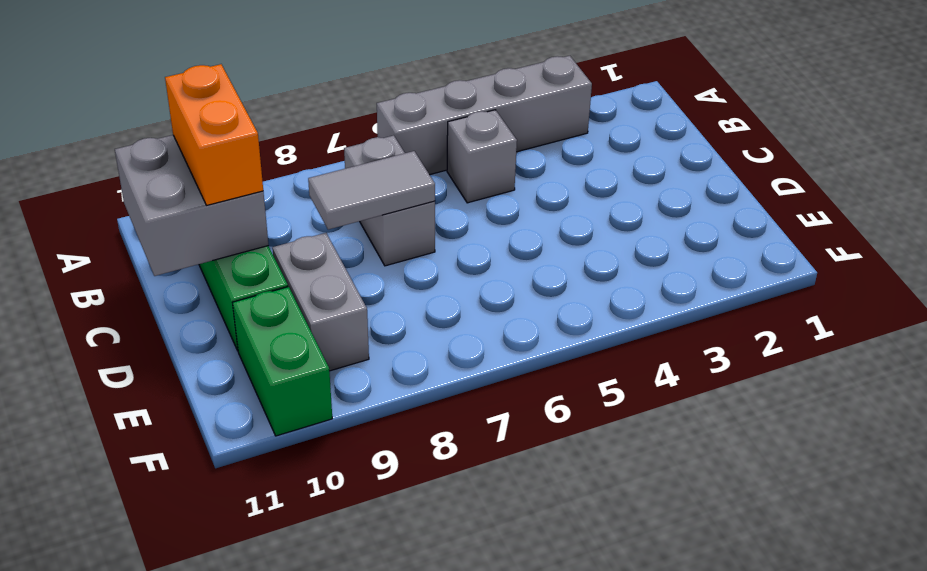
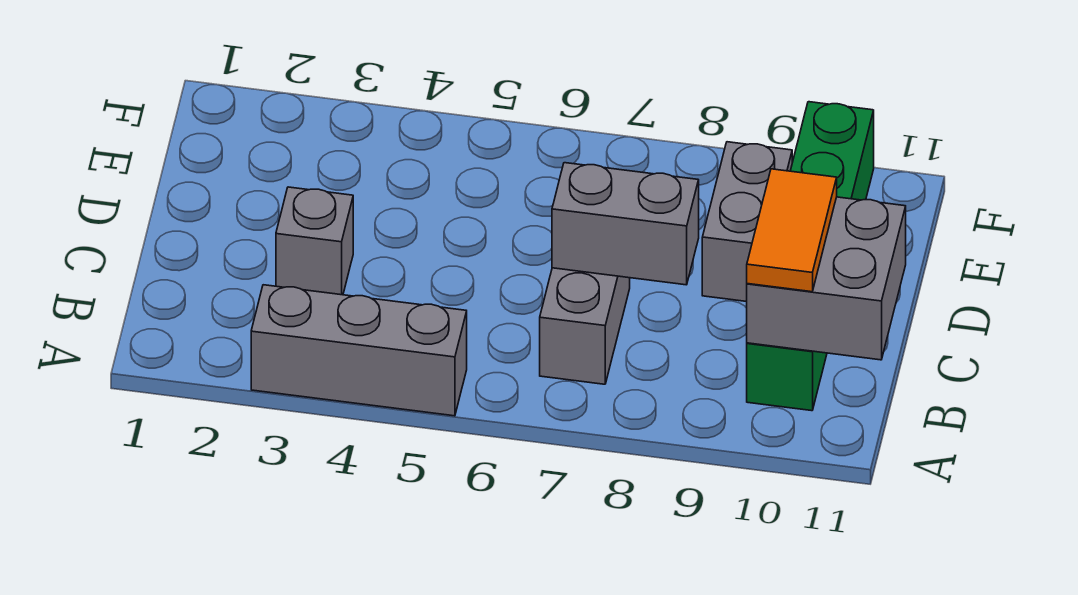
grey 1x4 brick [377,56,592,175] -> grey 1x3 brick [251,285,467,416]
grey 1x1 brick [447,110,517,203] -> grey 1x1 brick moved to [276,187,353,295]
orange 1x2 brick [165,64,263,205] -> orange 1x2 tile [747,169,837,292]
grey 1x2 tile [308,151,435,230] -> grey 1x2 brick [552,163,699,285]

